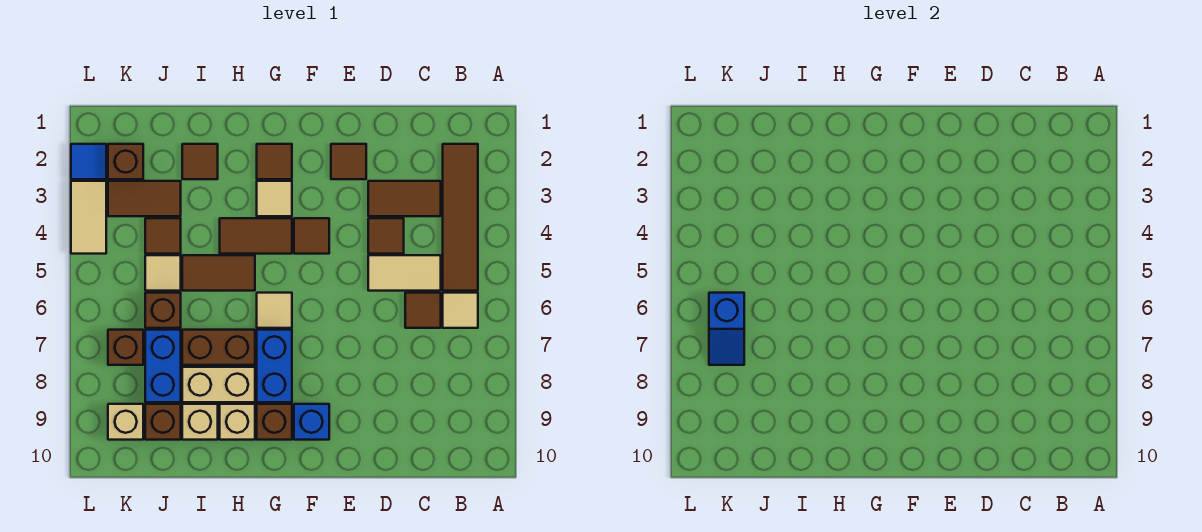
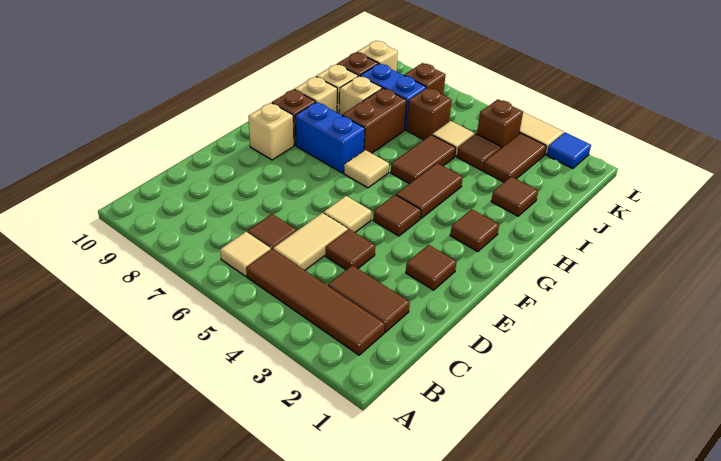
brown 1x2 tile [368,181,441,216] -> brown 1x2 tile turned to [328,265,410,332]
blue 1x1 brick [294,404,329,440] -> tan 1x1 brick [248,103,294,160]
tan 1x1 tile [257,181,292,216] -> tan 1x1 tile moved to [324,196,371,232]
tan 1x2 brick [182,367,255,402] -> tan 1x1 brick [339,76,382,115]
brown 1x1 brick [108,144,143,179] -> brown 1x1 brick moved to [477,99,523,148]
blue 1x2 slope [709,293,744,365] -> none

